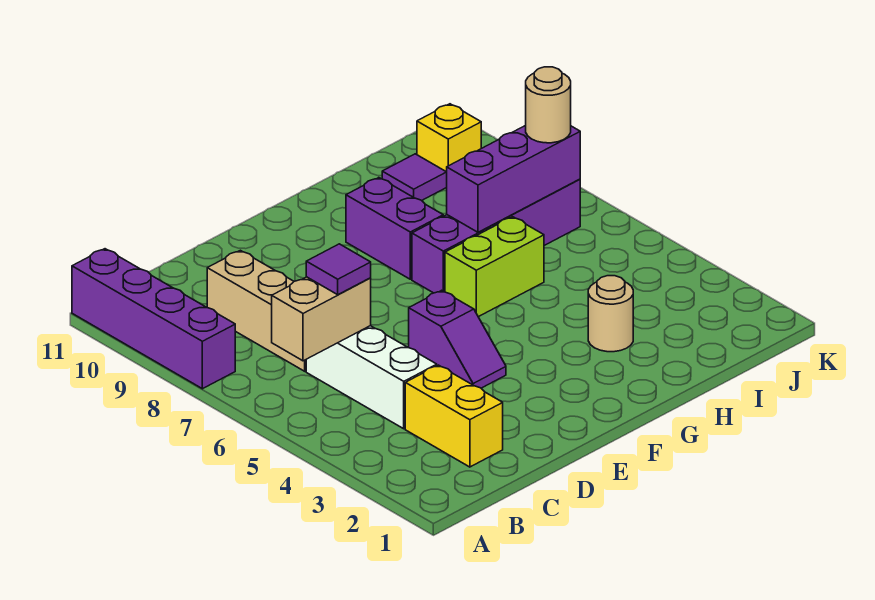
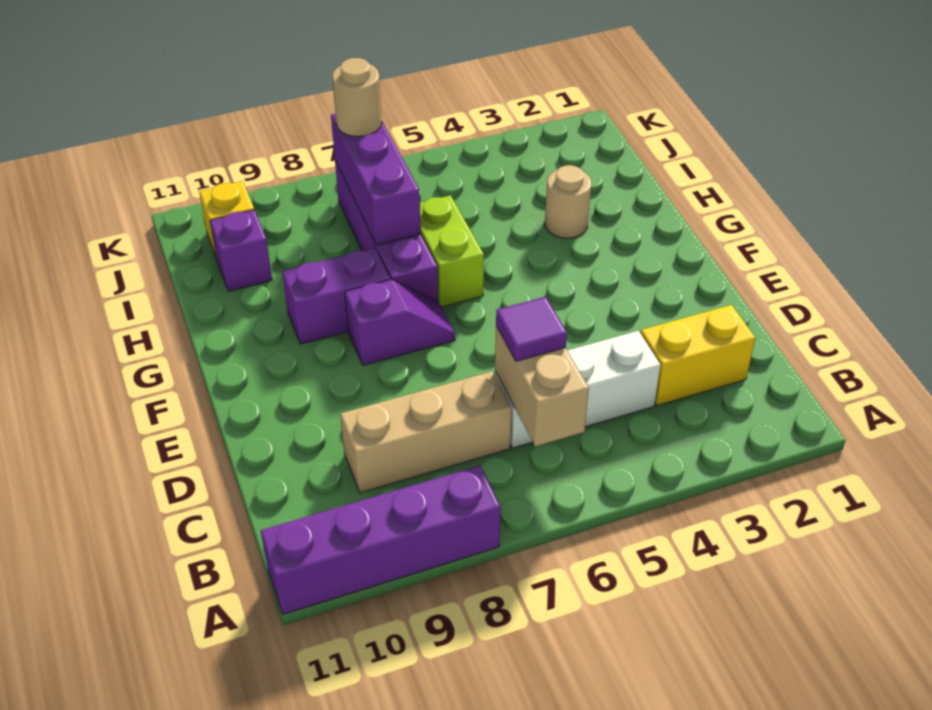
purple 1x2 slope [409,290,506,388] -> purple 1x2 slope moved to [345,279,455,365]
purple 1x1 tile [382,154,447,200] -> purple 1x1 brick [210,210,272,291]

